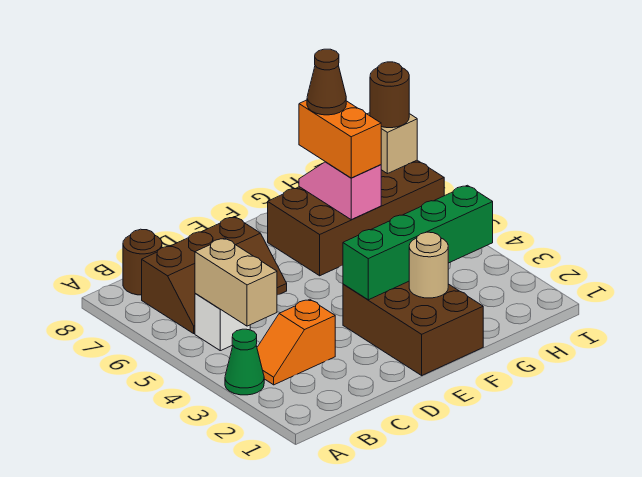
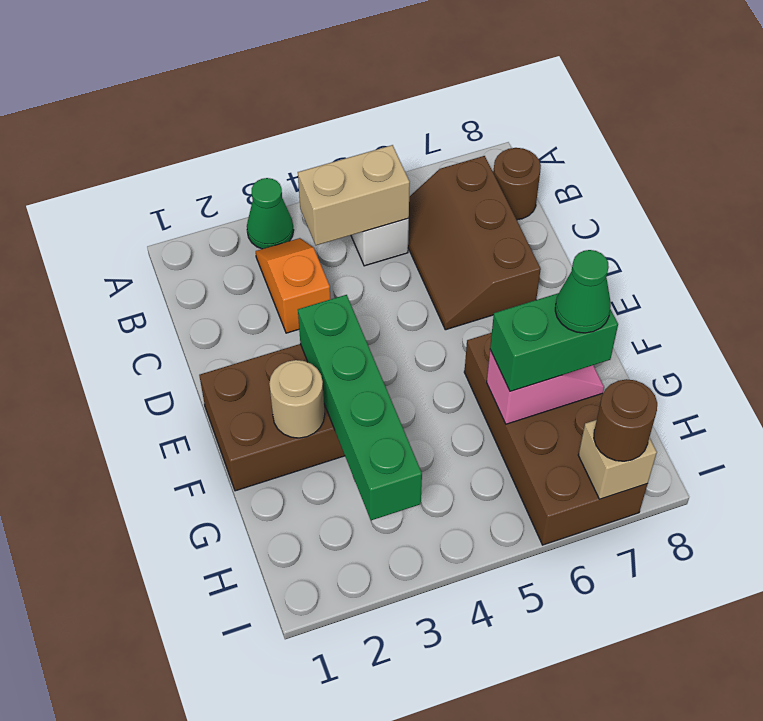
orange 1x2 brick [299,100,381,178] -> green 1x2 brick [490,293,618,391]
brown 1x1 cone [307,49,346,115] -> green 1x1 cone [555,250,611,333]

